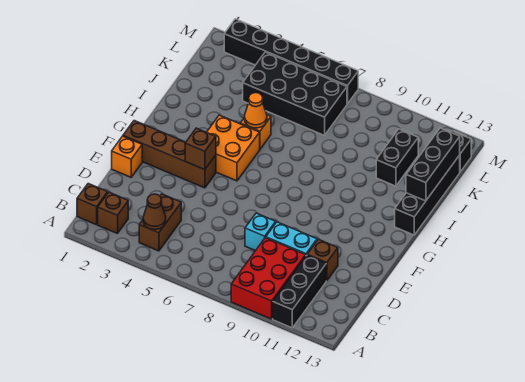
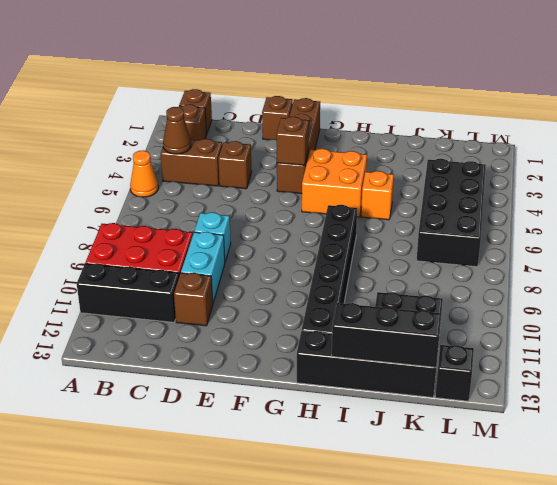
none -> brown 1x1 brick [218,141,252,189]
orange 1x1 brick [112,136,142,177] -> brown 1x1 brick [262,96,293,140]
orange 1x1 cone [245,93,267,128] -> orange 1x1 cone moved to [130,150,158,197]
black 1x6 brick [224,19,358,104] -> black 1x6 brick moved to [302,205,357,334]

